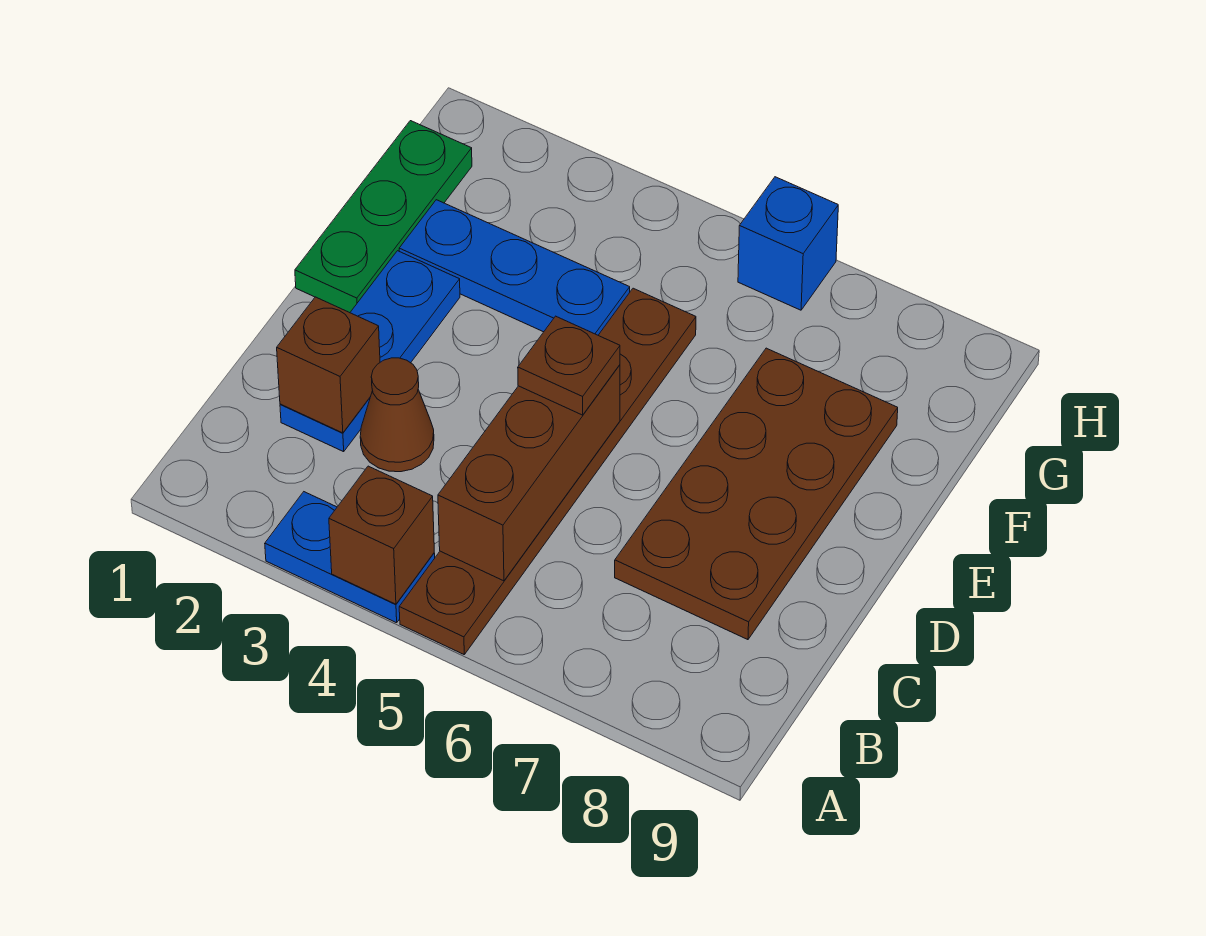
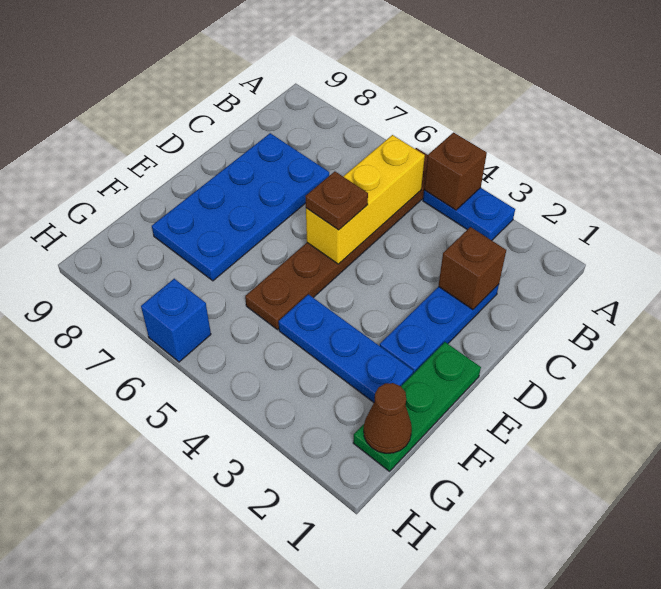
brown 1x3 brick [438,365,620,581] -> yellow 1x3 brick [306,135,425,264]
brown 1x1 cone [360,358,434,472] -> brown 1x1 cone moved to [364,383,412,453]
brown 2x4 plate [615,348,898,640] -> blue 2x4 plate [152,133,329,281]

